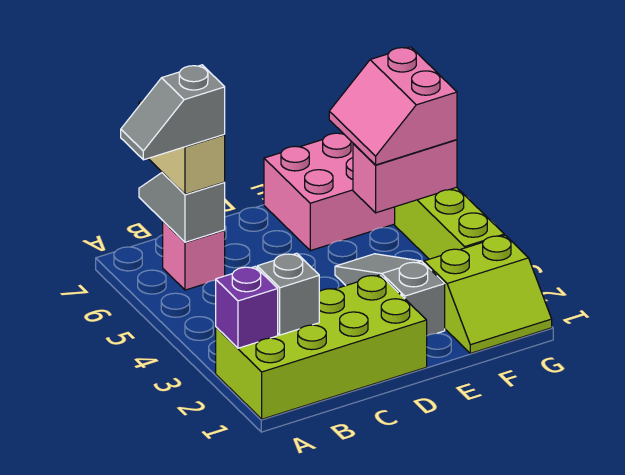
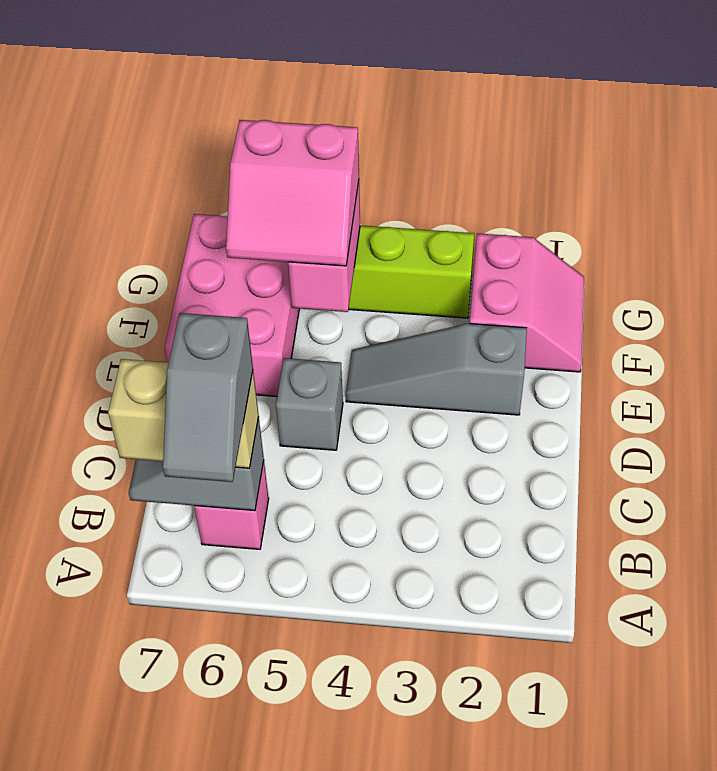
lime 2x4 brick [216,275,427,419] -> none
purple 1x1 brick [216,267,278,348] -> none
grey 1x1 brick [257,253,319,335] -> grey 1x1 brick moved to [276,358,343,450]
lime 2x2 slope [424,235,552,353] -> pink 2x2 slope [470,233,584,372]

